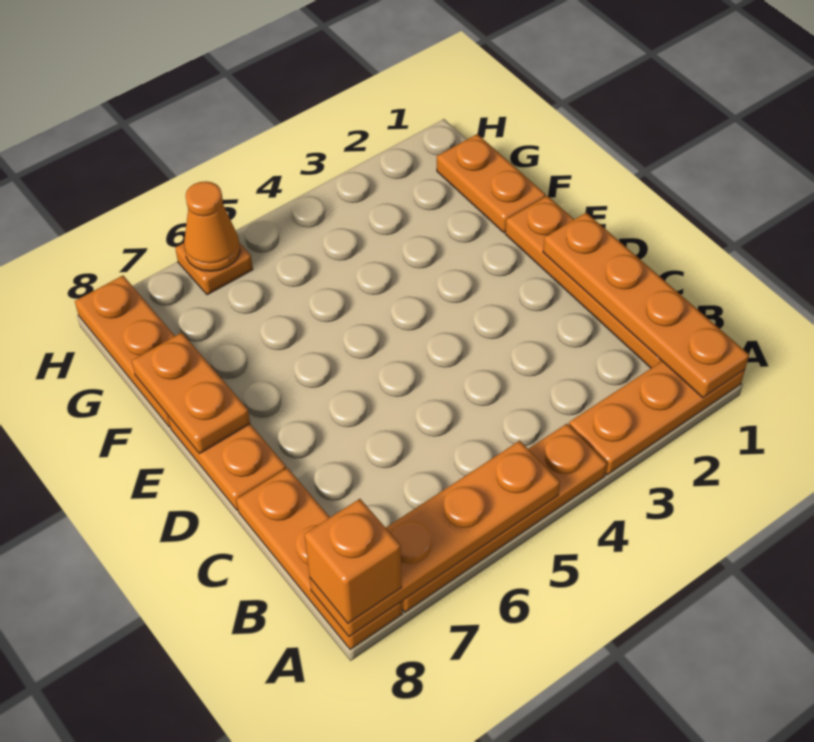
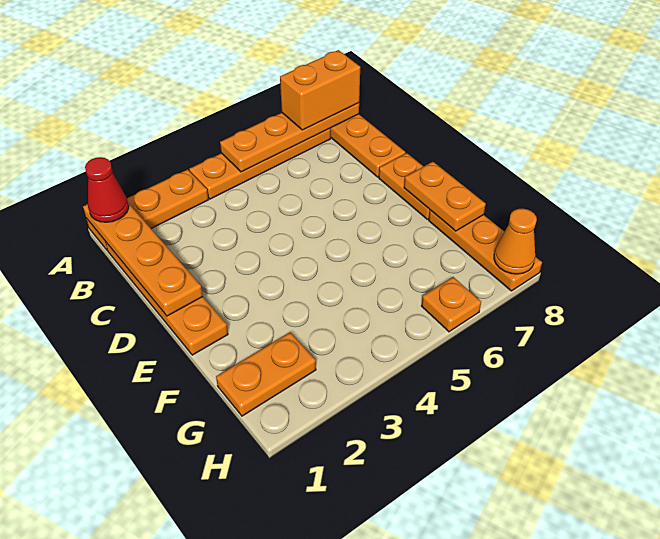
none -> red 1x1 cone [85,157,129,222]
orange 1x1 brick [304,499,402,624] -> orange 1x2 brick [280,50,360,130]
orange 1x2 plate [437,134,546,232] -> orange 1x2 plate turned to [216,332,316,416]
orange 1x1 cone [184,181,240,271] -> orange 1x1 cone moved to [494,209,537,274]

